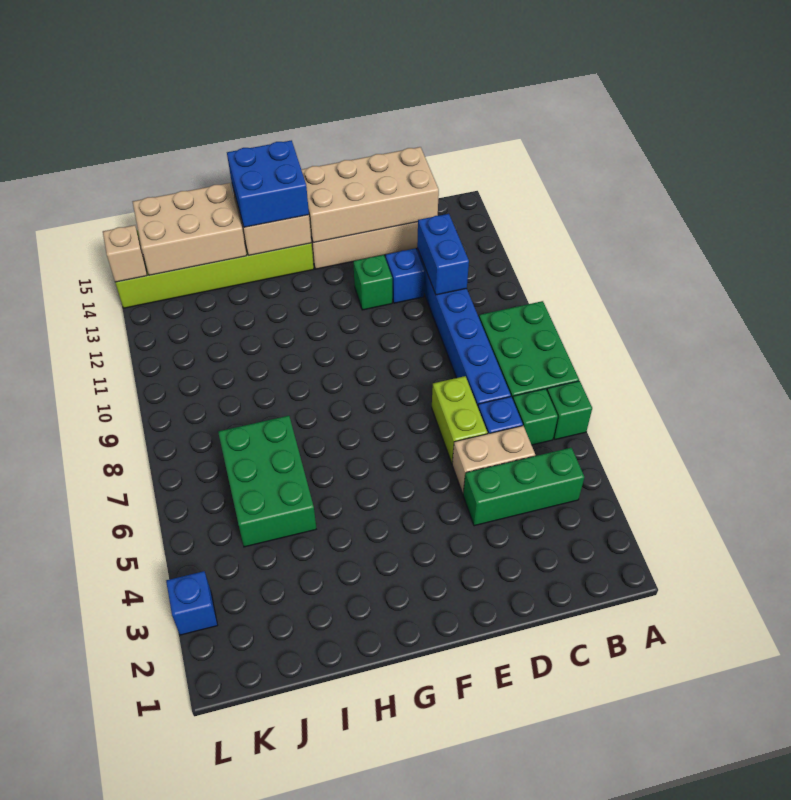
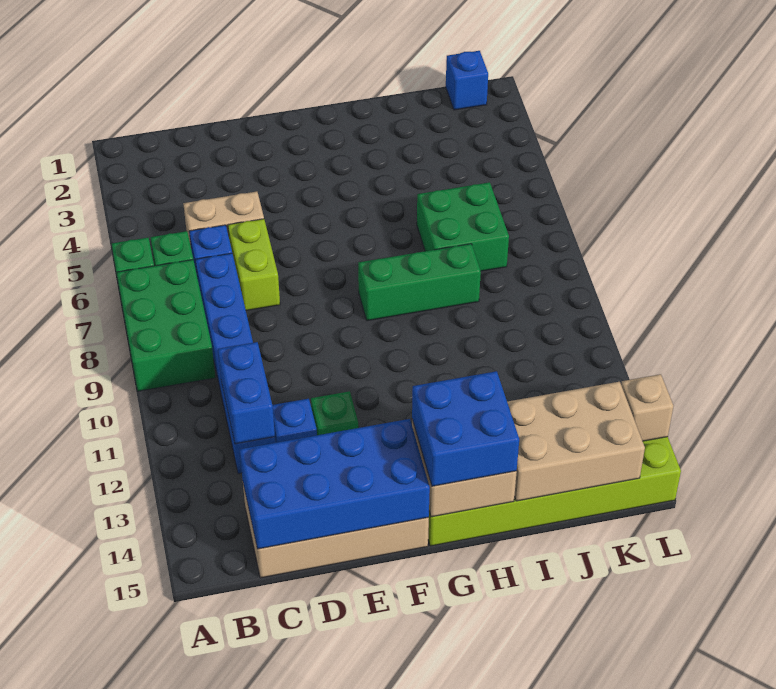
green 1x3 brick [463,448,584,526] -> green 1x3 brick moved to [358,244,481,321]
tan 2x4 brick [301,147,439,243] -> blue 2x4 brick [240,419,430,549]
green 2x3 brick [218,416,316,547] -> green 2x2 brick [417,182,509,271]
blue 1x1 brick [166,571,218,635] -> blue 1x1 brick moved to [446,51,488,110]

